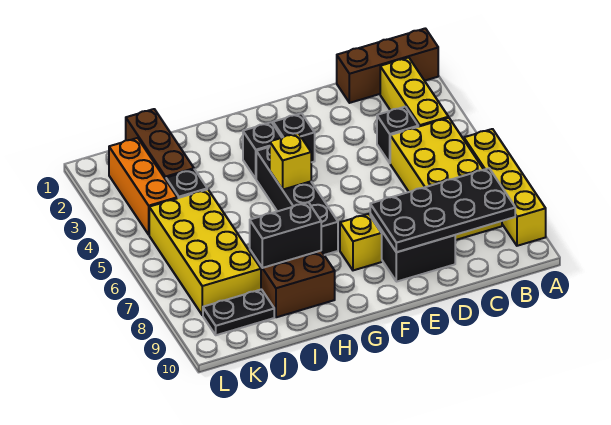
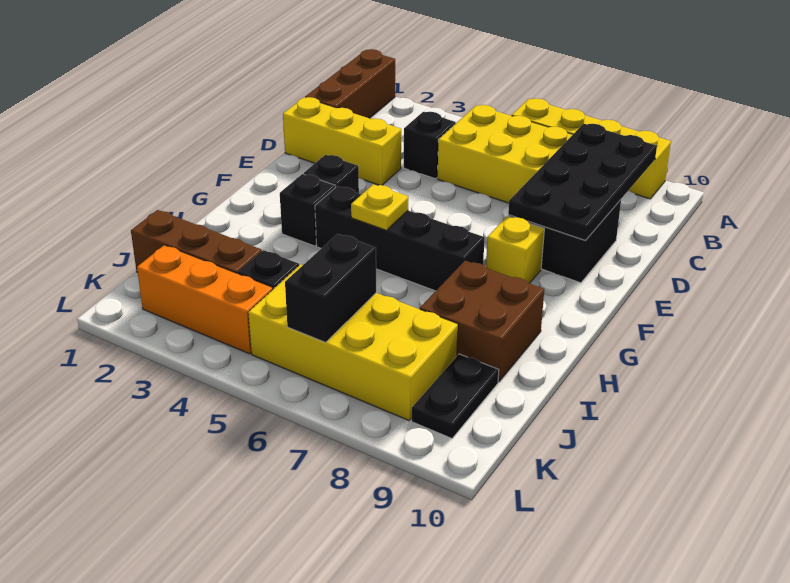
yellow 1x3 brick [380,57,448,127] -> yellow 1x3 brick moved to [283,97,401,185]
yellow 1x1 brick [270,133,311,190] -> yellow 1x1 plate [351,184,408,230]
black 1x2 brick [250,202,321,268] -> black 1x2 brick moved to [285,234,376,343]

